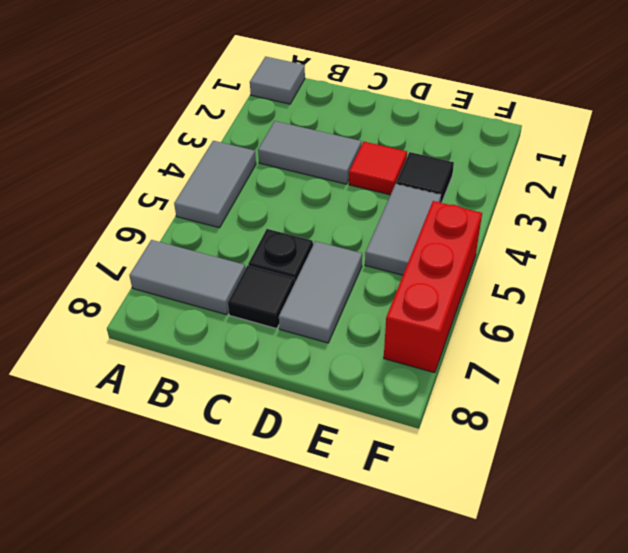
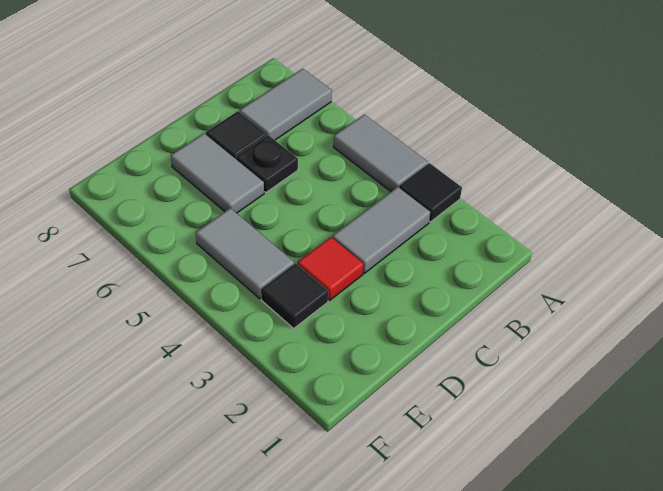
grey 1x1 tile [250,57,305,104] -> none
none -> black 1x1 tile [399,163,462,222]
red 1x3 brick [384,201,482,373] -> none

